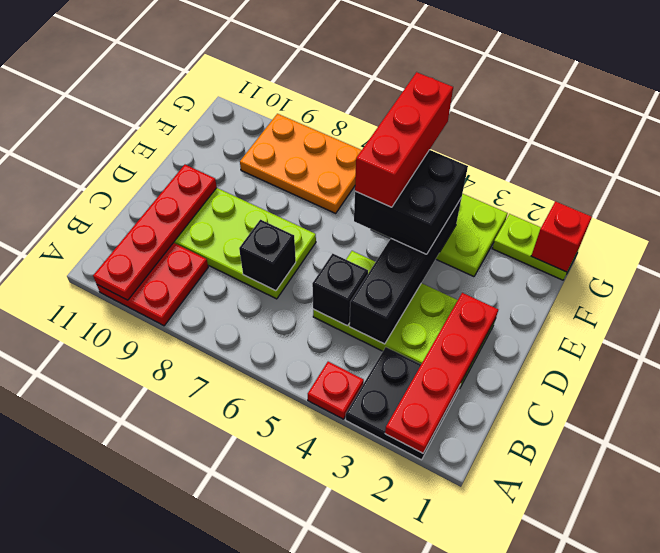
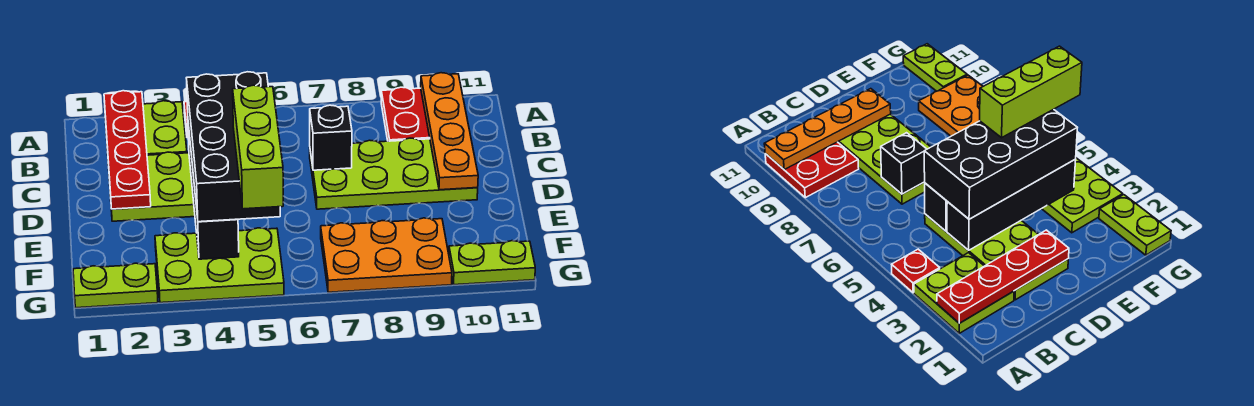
black 2x2 plate [345,347,460,460] -> lime 2x2 plate [105,101,187,155]
red 1x4 plate [93,165,217,300] -> orange 1x4 plate [421,73,478,190]
black 2x2 brick [354,150,468,254] -> black 2x4 brick [186,72,280,222]
red 1x3 brick [355,72,453,207] -> lime 1x3 brick [233,85,283,209]
red 1x1 brick [531,201,592,272] -> none
none -> lime 1x2 plate [449,241,535,285]

